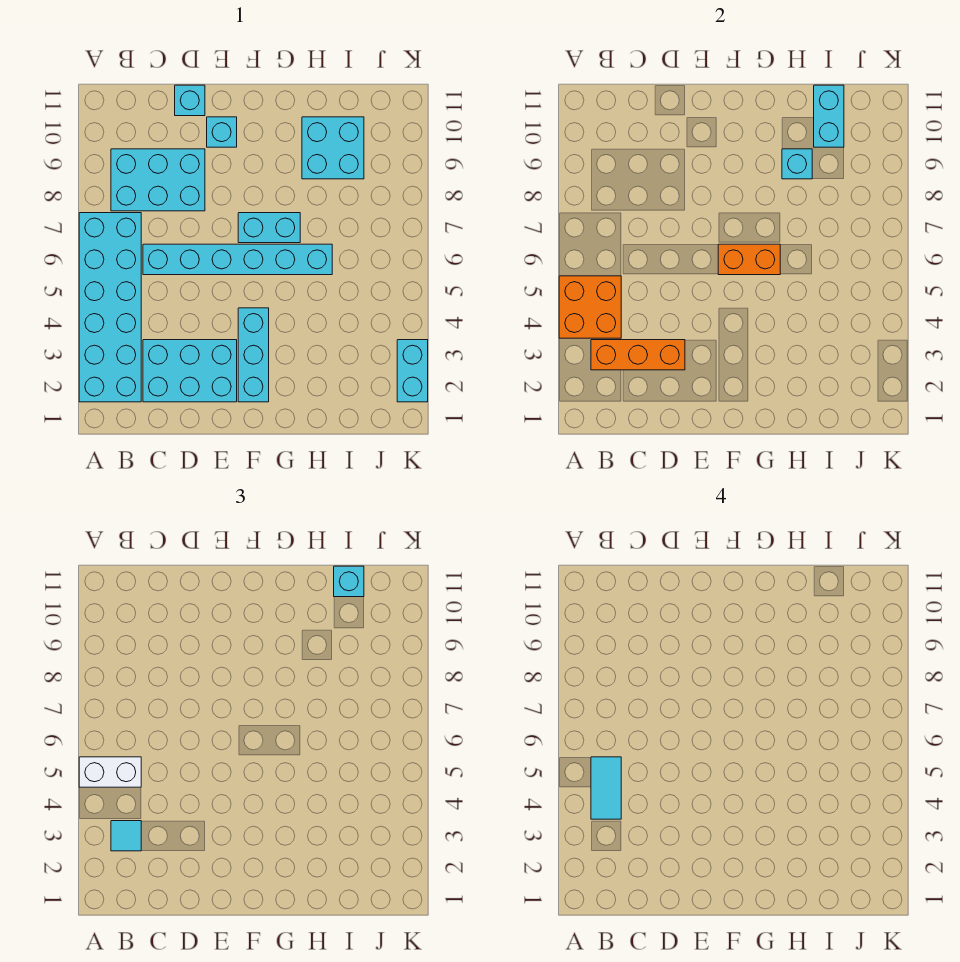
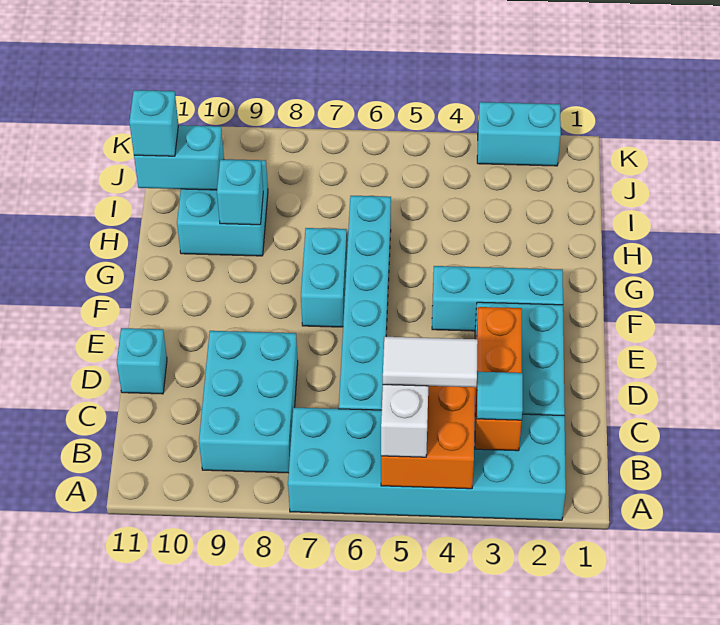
cyan 1x2 tile [591,757,621,819] -> white 1x2 tile [383,337,478,387]
cyan 1x1 brick [207,117,237,147] -> none
orange 1x2 brick [718,244,780,275] -> none

